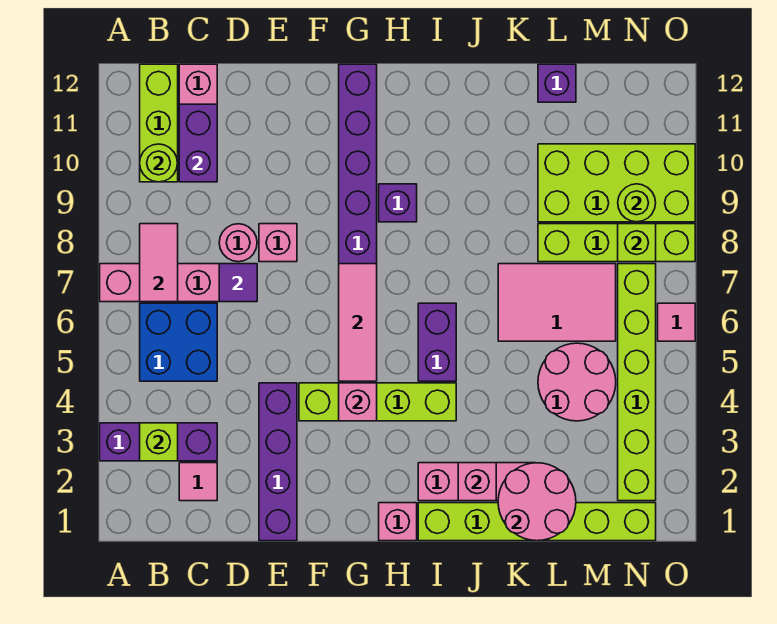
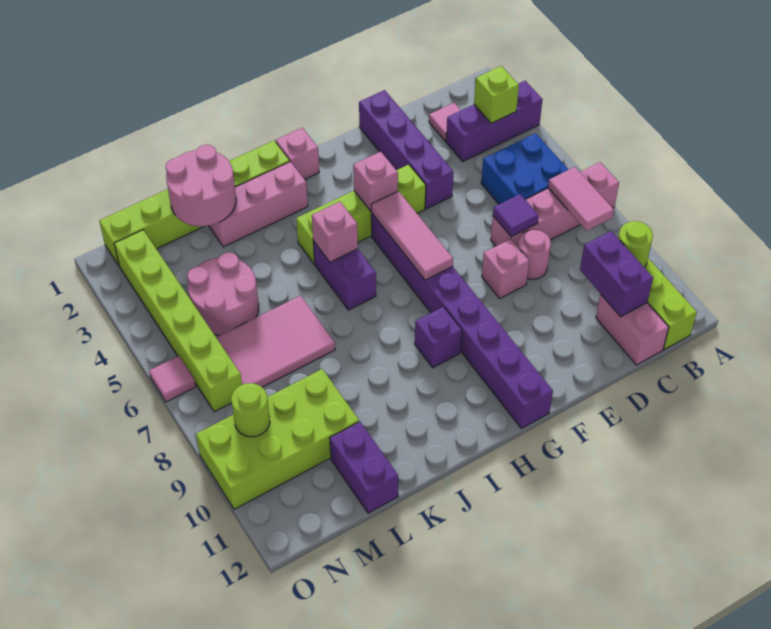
pink 1x1 brick [458,463,496,501] -> pink 1x1 brick moved to [312,202,358,262]
lime 1x4 brick [538,224,695,262] -> none
purple 1x1 brick [538,64,576,102] -> purple 1x2 brick [330,422,398,513]
lime 1x1 brick [618,224,656,262] -> none

